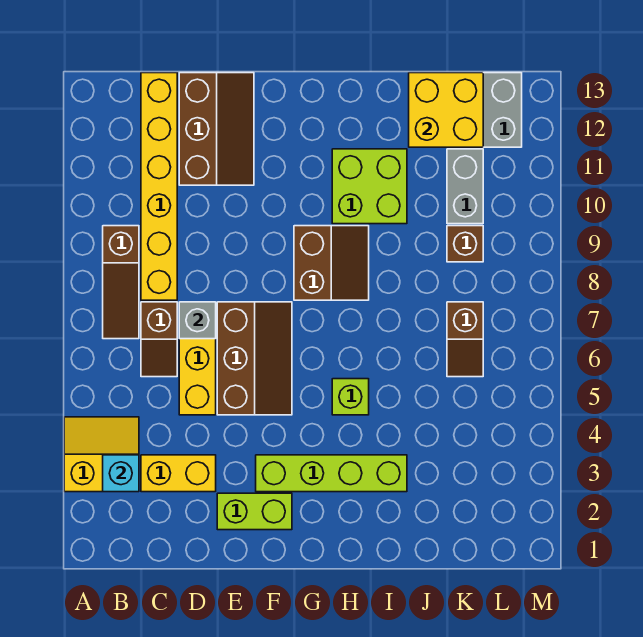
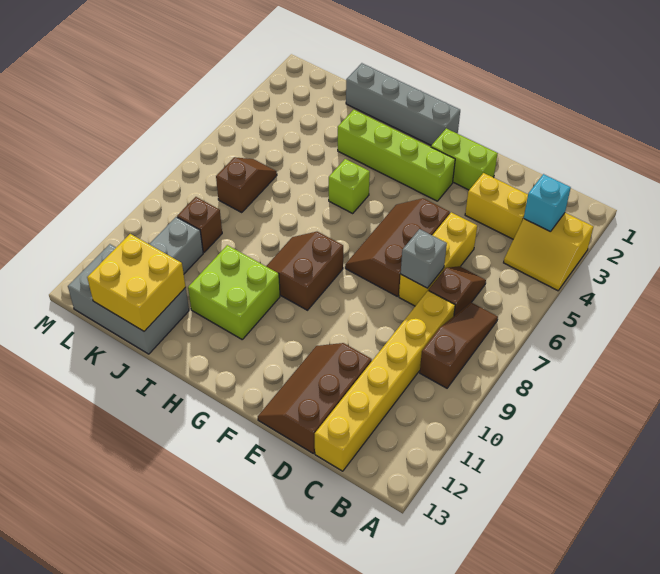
none -> grey 1x4 brick [346,63,460,145]

